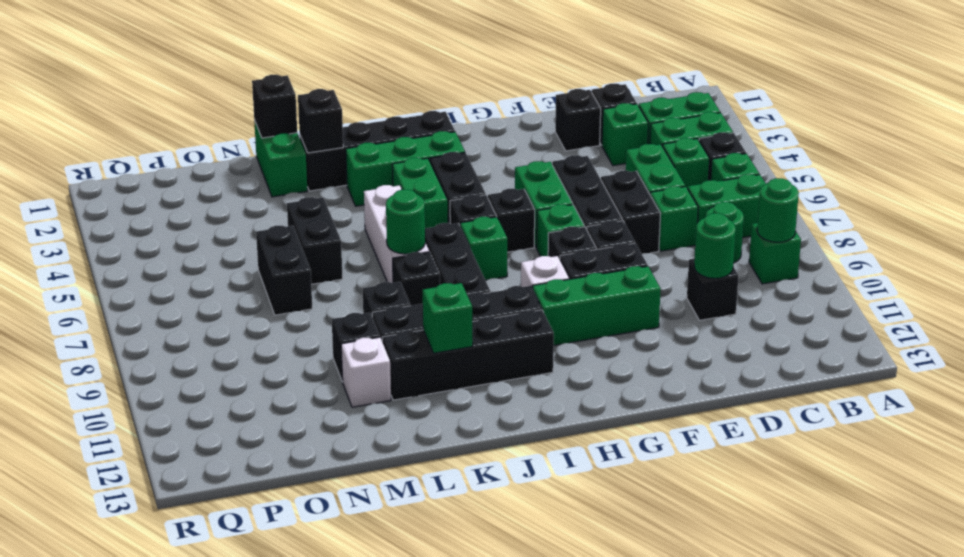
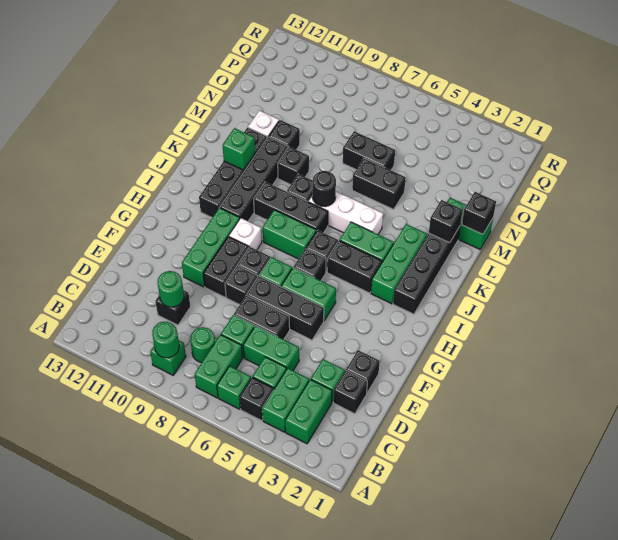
green 1x1 brick [460,217,507,280] -> green 1x2 brick [263,210,316,259]
green 1x1 round brick [386,189,425,254] -> black 1x1 round brick [312,171,336,207]

